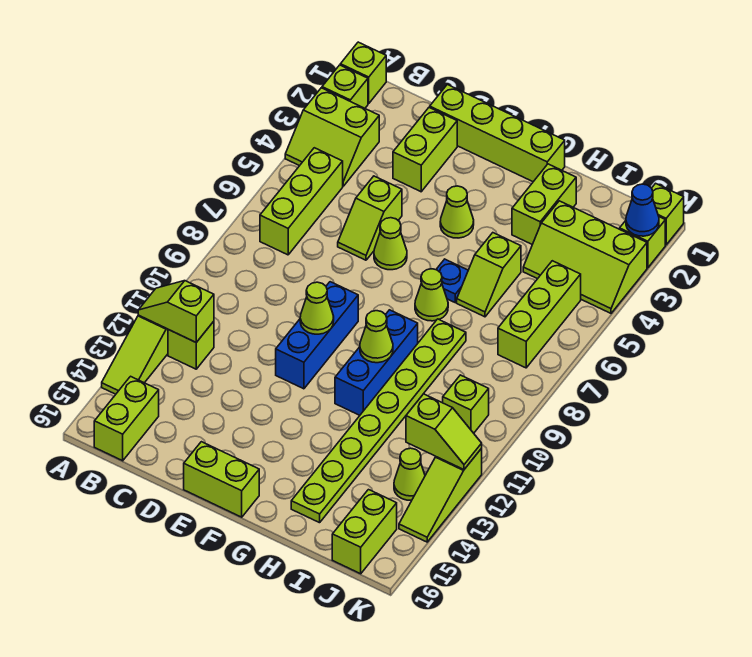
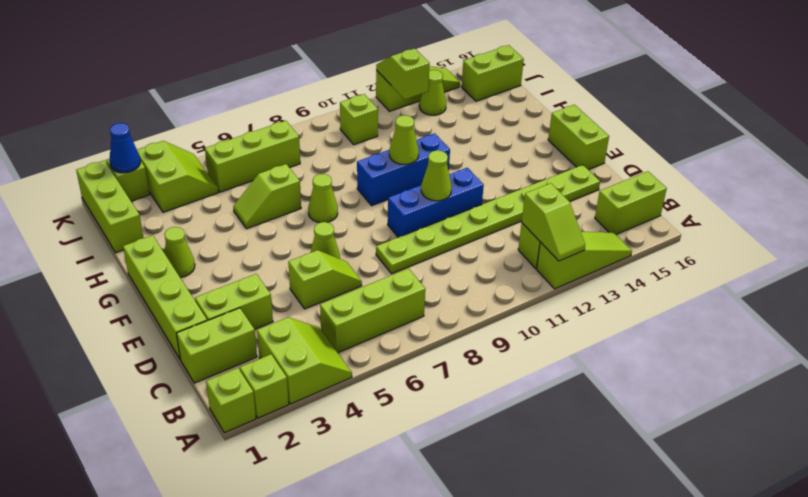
lime 1x1 cone [440,186,474,238] -> lime 1x1 cone moved to [164,227,195,278]
blue 1x1 plate [436,259,468,302] -> none
lime 1x2 brick [512,164,576,245] -> lime 1x2 brick moved to [176,308,257,383]
lime 1x2 slope [457,233,521,317] -> lime 1x2 slope turned to [233,164,301,229]
lime 1x8 plate [291,319,466,523] -> lime 1x8 plate moved to [376,165,600,274]
lime 2x3 slope [523,201,647,313] -> lime 2x2 slope [137,141,219,212]
lime 1x1 brick [652,183,684,245] -> lime 1x3 brick [76,160,143,253]

